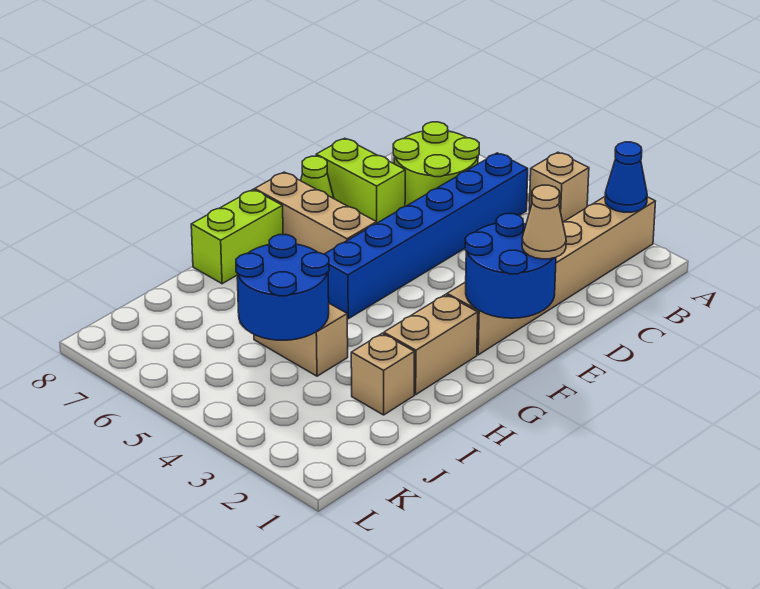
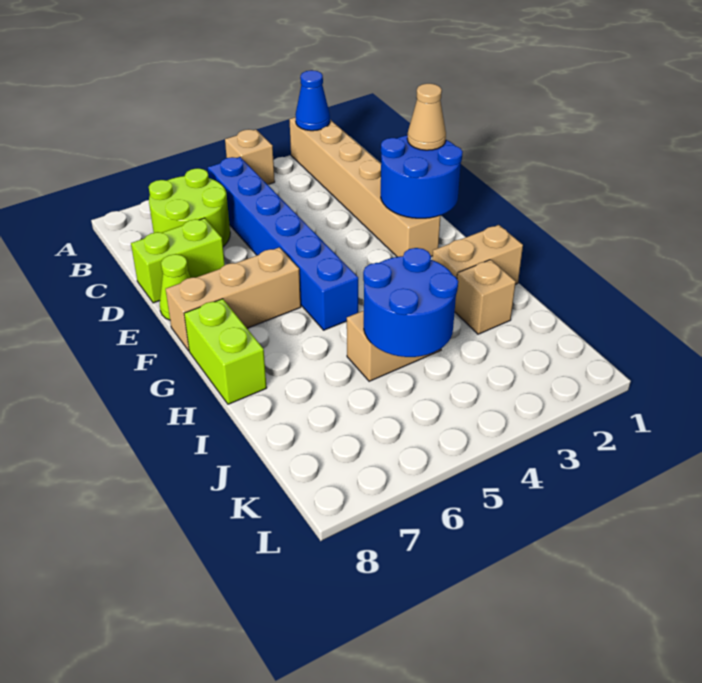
tan 1x2 brick [384,294,478,395] -> tan 1x2 brick turned to [432,225,523,285]

